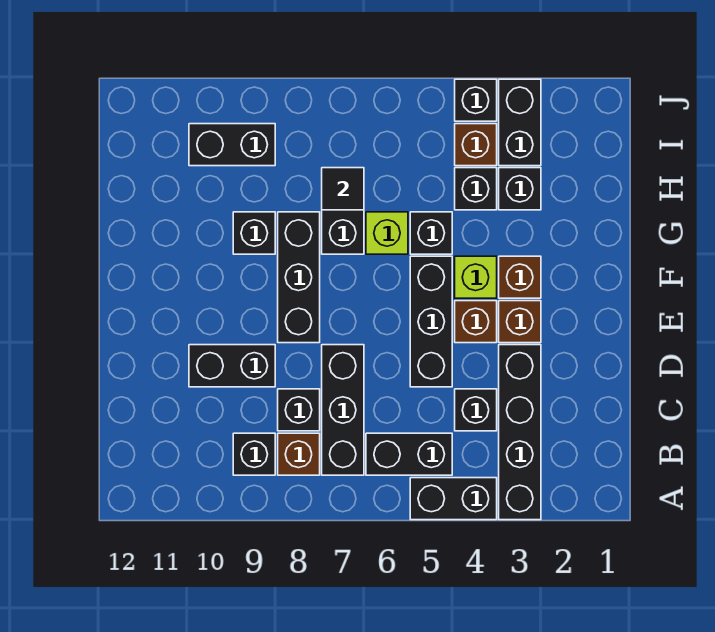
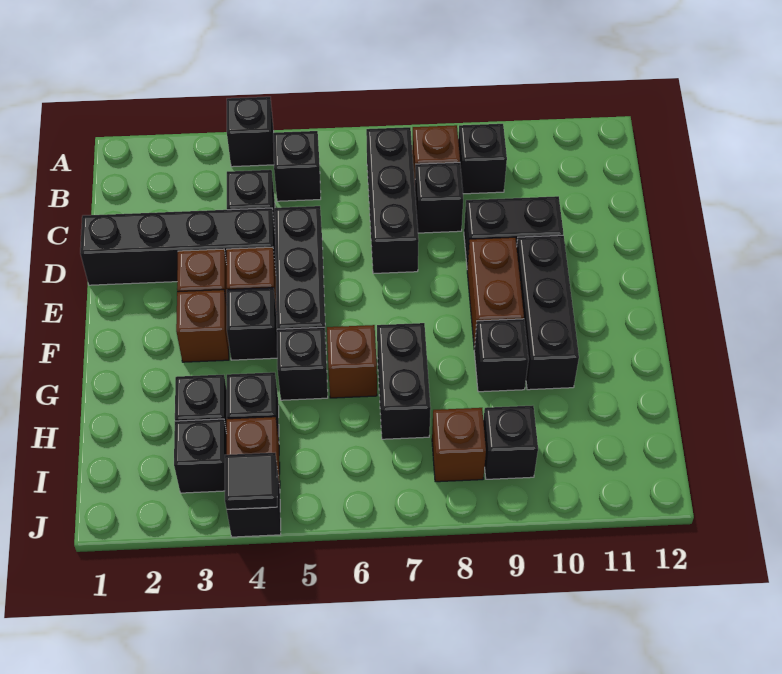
black 1x4 brick [499,345,541,520] -> black 1x4 brick turned to [80,208,276,285]
black 1x2 brick [410,478,497,520] -> black 1x1 brick [227,97,274,167]
black 1x2 brick [366,433,452,475] -> black 1x1 brick [273,131,321,201]
black 1x3 brick [278,212,320,343] -> black 1x3 brick moved to [517,235,579,390]
none -> brown 1x2 brick [467,237,524,350]
lime 1x1 brick [455,256,497,298] -> black 1x1 brick [227,288,277,360]
lime 1x1 brick [366,212,408,254] -> brown 1x1 brick [327,325,377,398]
black 1x1 tile [322,168,364,210] -> black 1x1 tile moved to [225,453,277,509]
black 1x2 brick [499,79,541,166] -> black 1x1 brick [174,419,227,493]
none -> brown 1x1 brick [432,408,486,482]
black 1x2 brick [189,124,275,166] -> black 1x1 brick [483,406,538,479]

